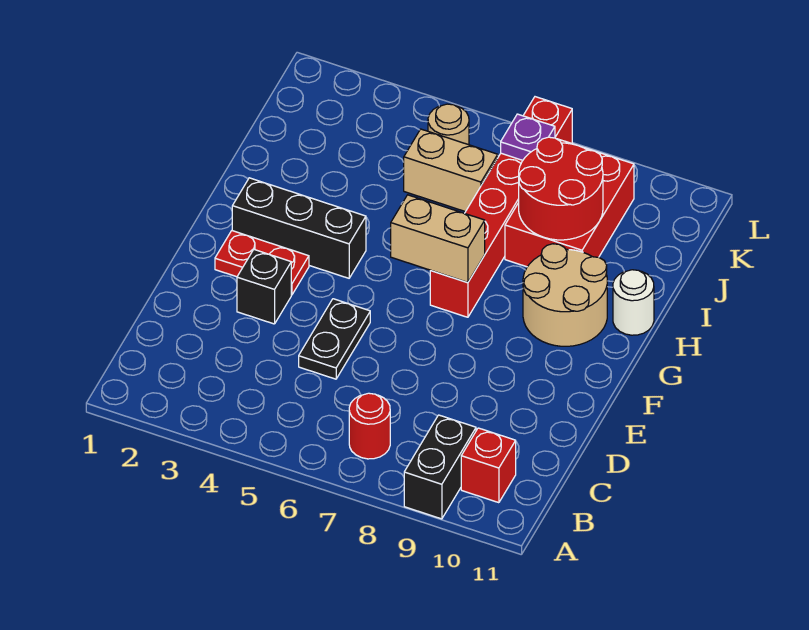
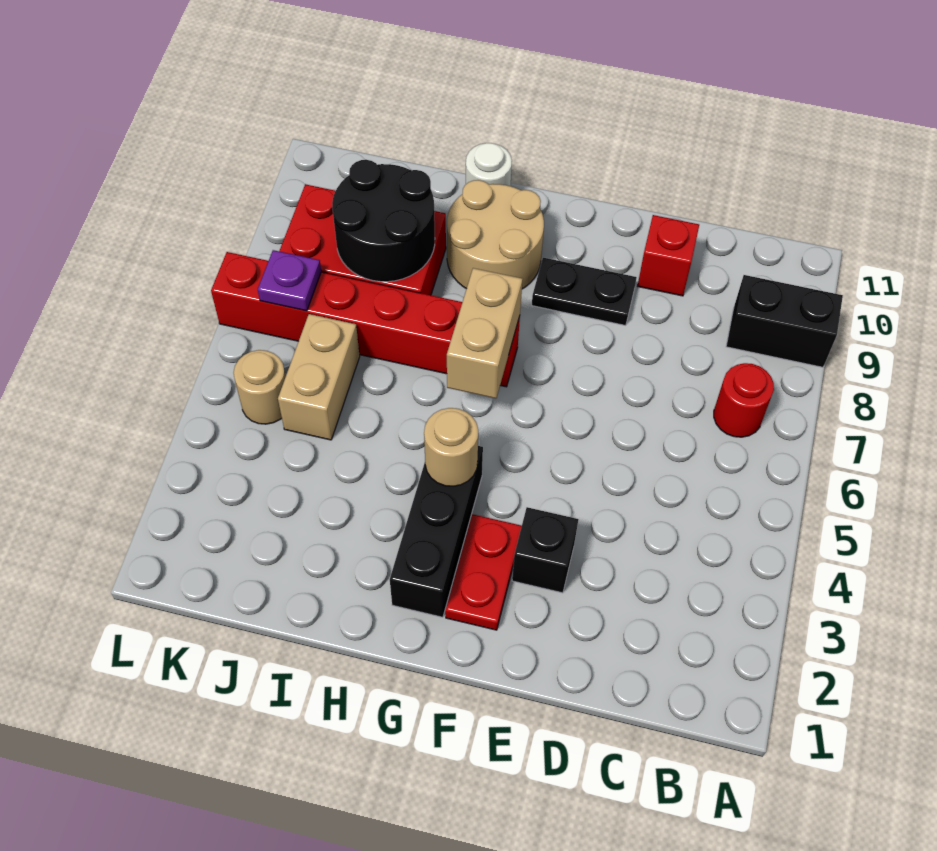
red 1x1 brick [461,428,516,503] -> red 1x1 brick moved to [638,215,699,296]
black 1x2 plate [299,299,370,379] -> black 1x2 plate moved to [532,258,637,325]
none -> tan 1x1 round brick [424,408,478,486]
red 2x2 round brick [519,137,603,240] -> black 2x2 round brick [332,160,435,282]

